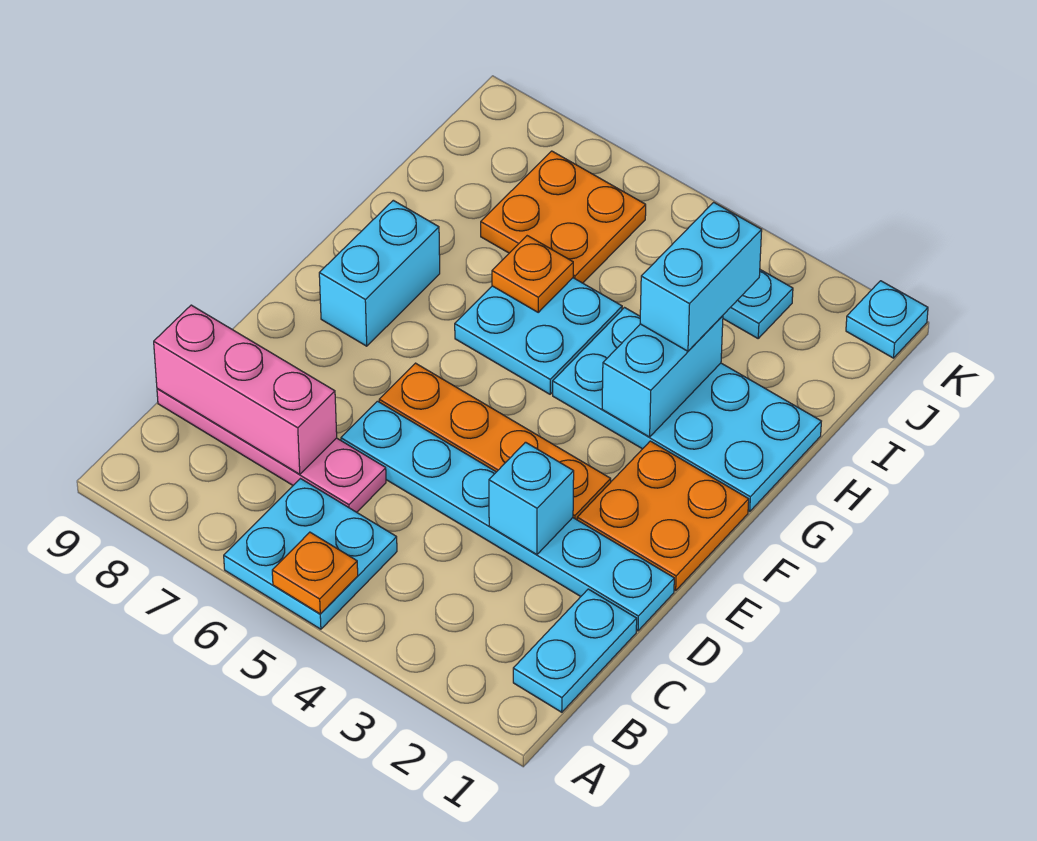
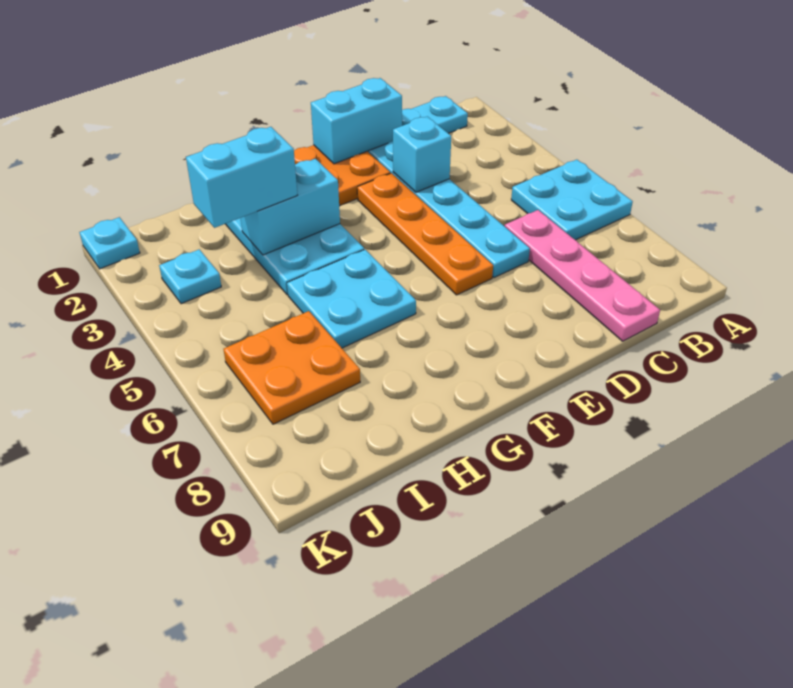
orange 1x1 plate [272,532,358,614] -> none
pink 1x3 brick [154,305,337,474] -> none
cyan 1x2 brick [319,200,440,346] -> cyan 1x2 brick moved to [311,78,402,164]
orange 1x1 plate [492,236,573,312] -> none

